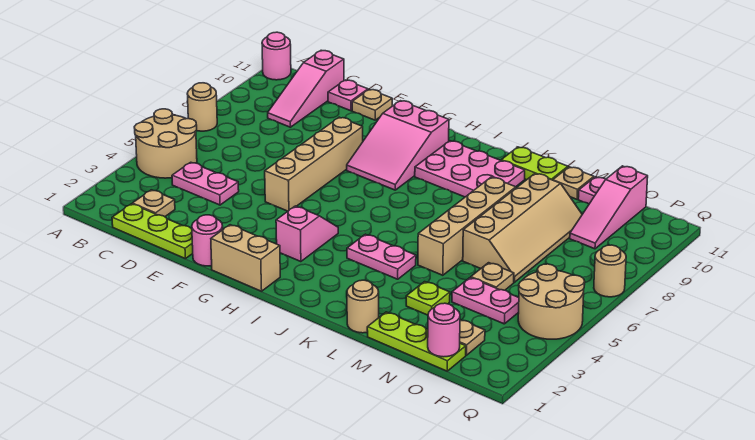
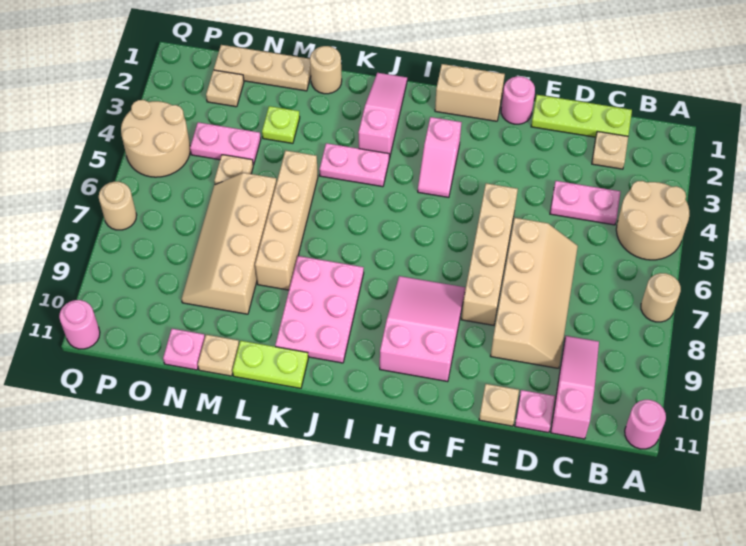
none -> tan 2x4 slope [491,218,578,368]
pink 2x3 plate [415,141,525,197] -> pink 2x3 plate turned to [275,256,364,363]
lime 1x3 plate [367,312,466,371] -> tan 1x3 plate [214,45,311,91]
pink 1x1 round brick [428,303,460,357] -> pink 1x1 round brick moved to [59,300,100,349]
pink 1x3 slope [570,166,648,249] -> pink 1x3 slope moved to [358,73,407,159]

